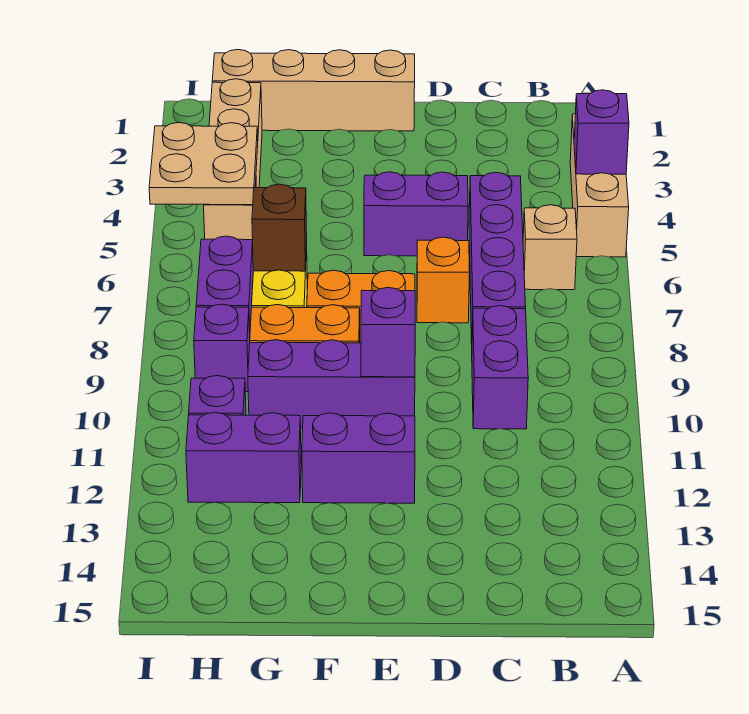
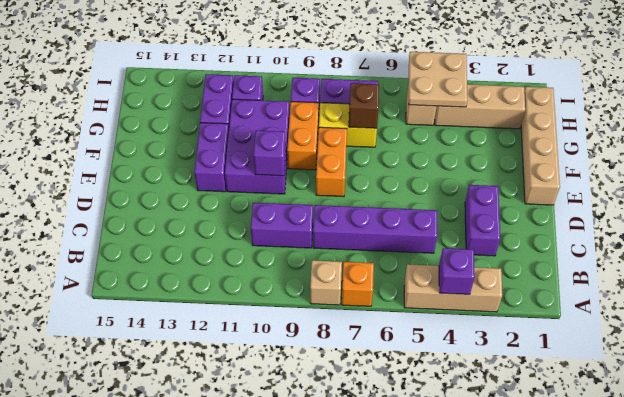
tan 1x1 brick [523,205,577,290] -> tan 1x1 brick moved to [310,260,342,305]
purple 1x2 brick [364,172,468,256] -> purple 1x2 brick moved to [465,185,500,256]
orange 1x1 brick [417,237,470,323] -> orange 1x1 brick moved to [342,262,374,306]
purple 1x3 brick [248,340,415,428] -> purple 2x3 brick [225,99,290,194]

